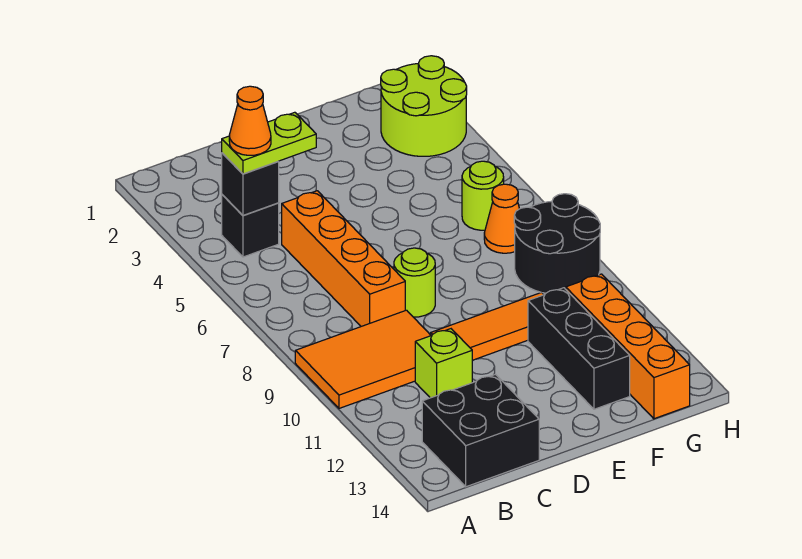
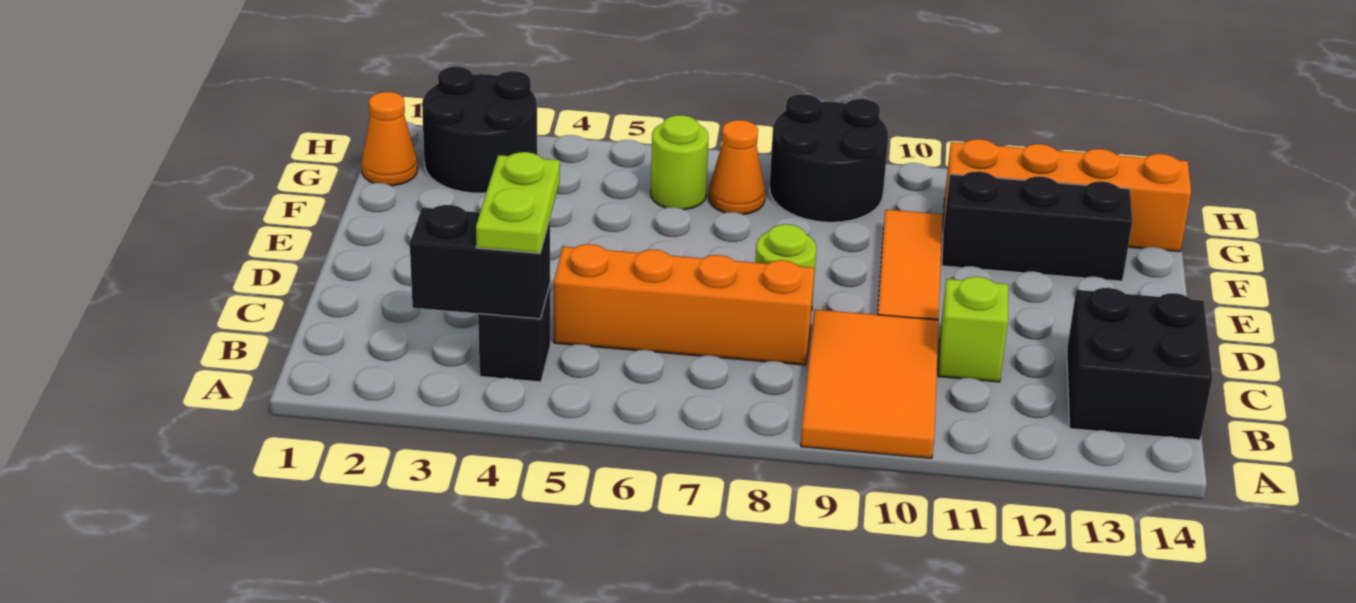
black 1x1 brick [222,153,279,215] -> black 1x2 brick [410,205,550,319]
orange 1x1 cone [229,86,271,155] -> orange 1x1 cone moved to [362,92,417,186]
lime 2x2 round brick [381,56,467,156] -> black 2x2 round brick [422,67,537,193]

